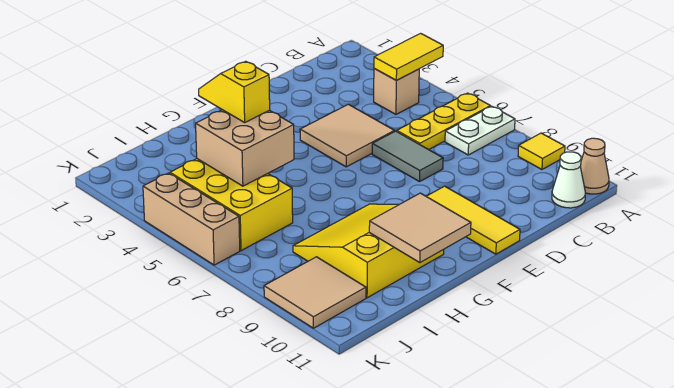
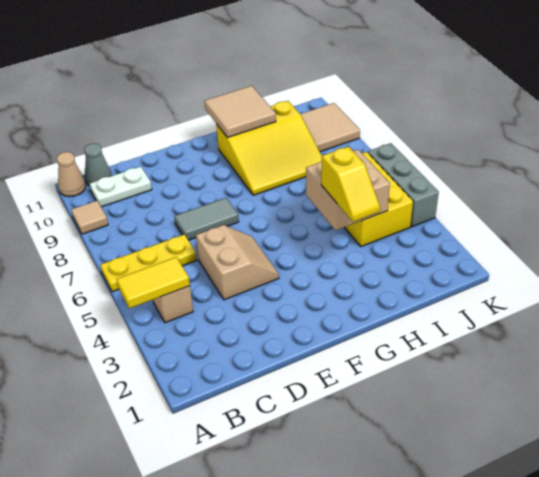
white 1x2 plate [445,106,515,155] -> white 1x2 plate moved to [90,167,152,207]
yellow 1x1 tile [518,133,565,169] -> tan 1x1 tile [71,201,108,234]
white 1x1 cone [552,152,585,208] -> grey 1x1 cone [84,143,112,186]
tan 2x2 tile [300,104,395,167] -> tan 2x2 slope [196,225,279,300]
grey 1x2 tile [372,131,443,182] -> grey 1x2 tile turned to [174,198,239,240]
yellow 1x3 tile [426,186,520,254] -> none
tan 1x3 brick [143,173,240,265] -> grey 1x3 brick [368,143,439,227]

